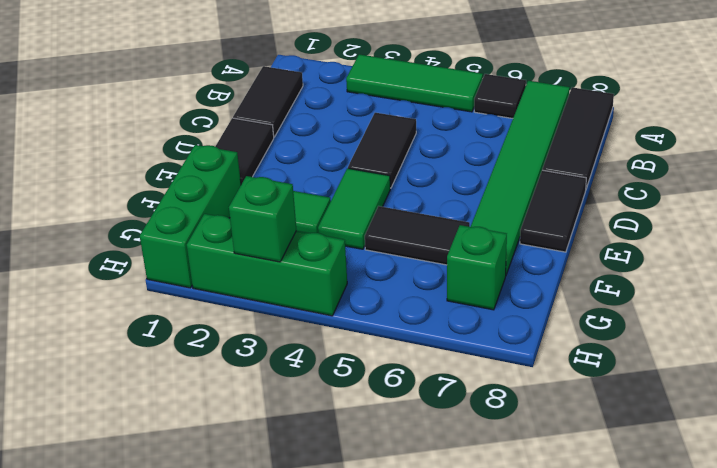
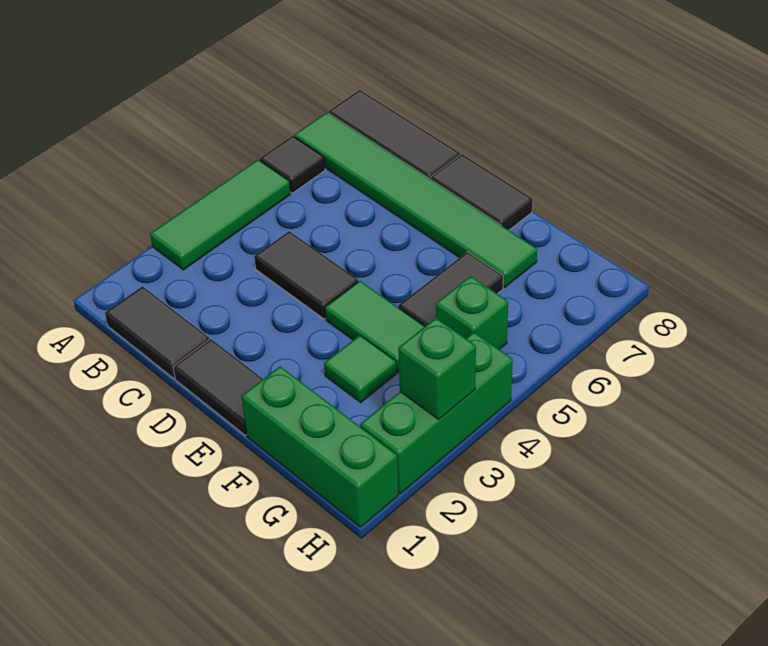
green 1x1 brick [447,225,507,310] -> green 1x1 brick moved to [436,276,508,349]

